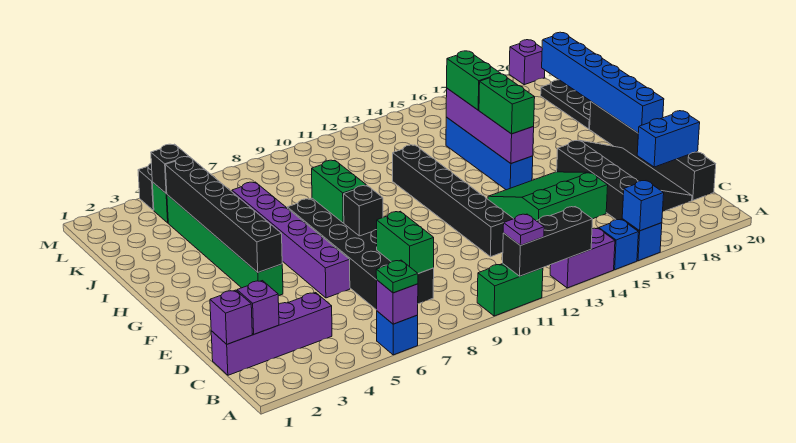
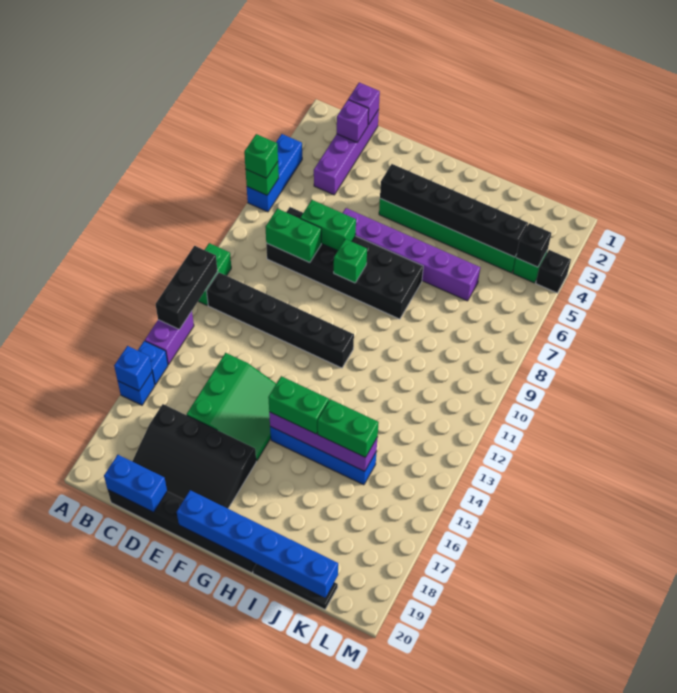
blue 1x1 brick [377,311,418,355] -> blue 1x3 brick [247,134,302,212]
purple 1x1 brick [377,280,418,324] -> green 1x1 brick [246,162,279,195]
green 1x1 plate [376,260,418,293] -> green 1x1 brick [244,134,278,178]
purple 1x1 plate [503,214,544,246] -> none
black 1x6 brick [393,145,513,257] -> black 1x6 brick moved to [207,273,354,368]
blue 1x2 brick [637,111,700,167] -> blue 1x2 brick turned to [104,455,167,512]
black 1x1 brick [344,186,383,236] -> green 1x1 brick [334,239,367,283]
green 1x2 brick [312,160,366,223] -> green 1x2 brick moved to [300,200,356,251]
purple 1x1 brick [509,40,545,85] -> none

